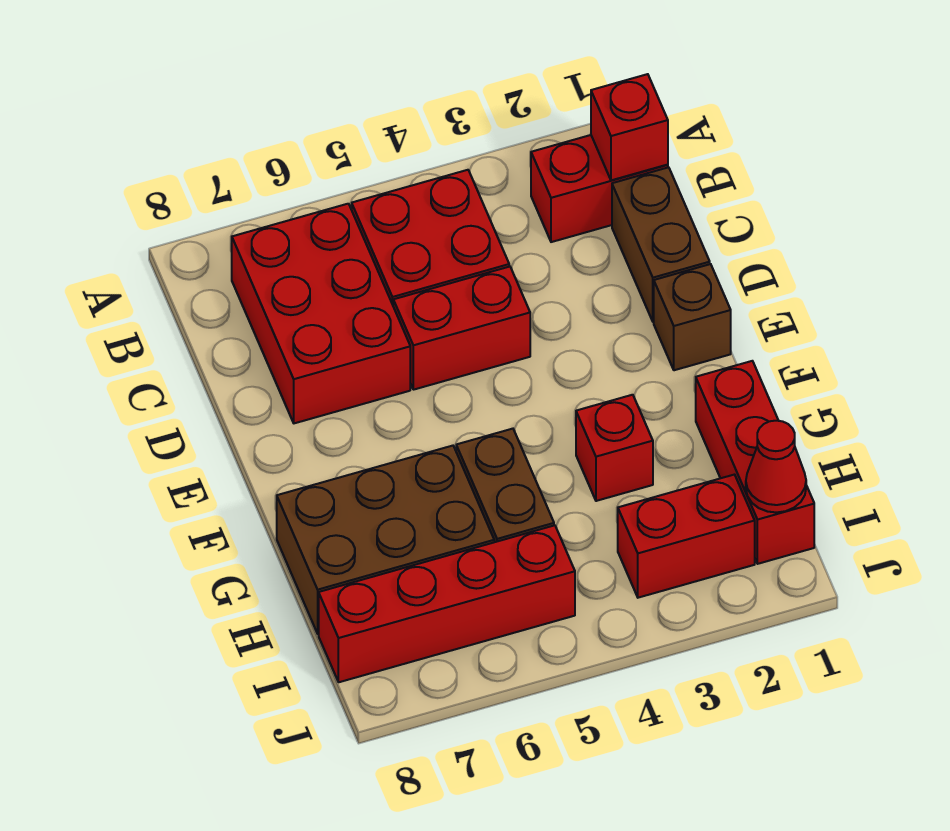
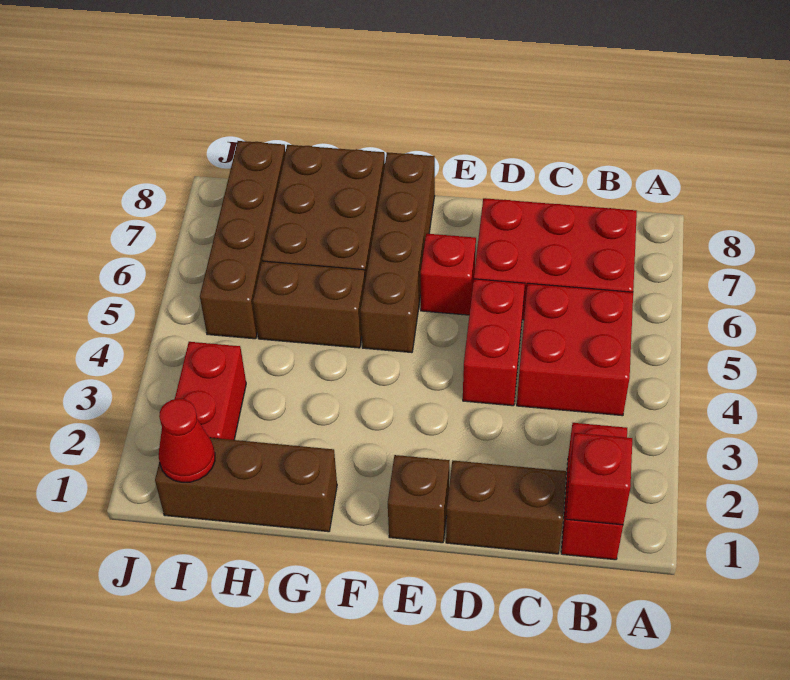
none -> brown 1x4 brick [360,152,435,353]
red 1x3 brick [696,361,814,564] -> brown 1x3 brick [155,438,337,532]
red 1x1 brick [576,395,653,501] -> red 1x1 brick moved to [421,234,476,315]
red 1x4 brick [319,525,575,682] -> brown 1x4 brick [200,141,286,339]

